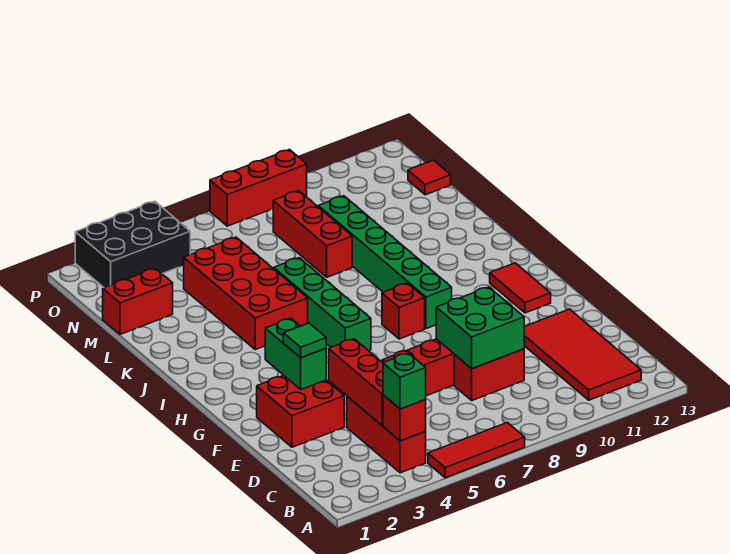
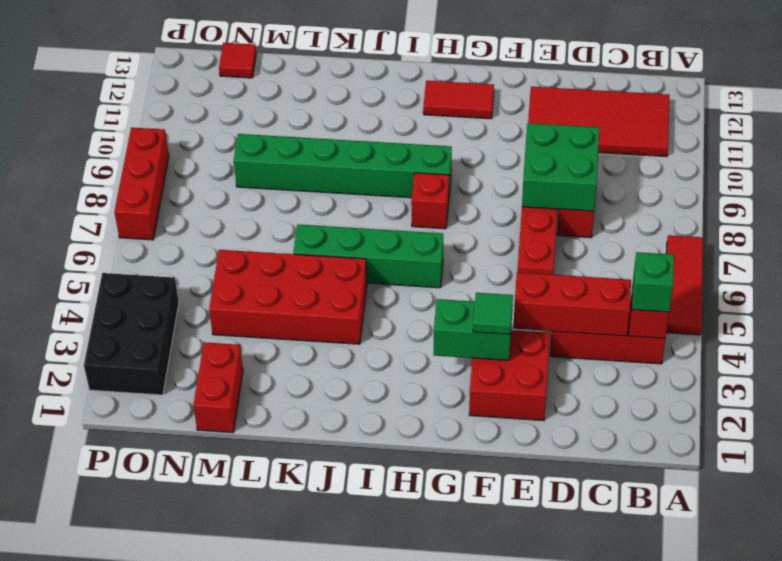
red 1x3 brick [273,191,352,277] -> none

